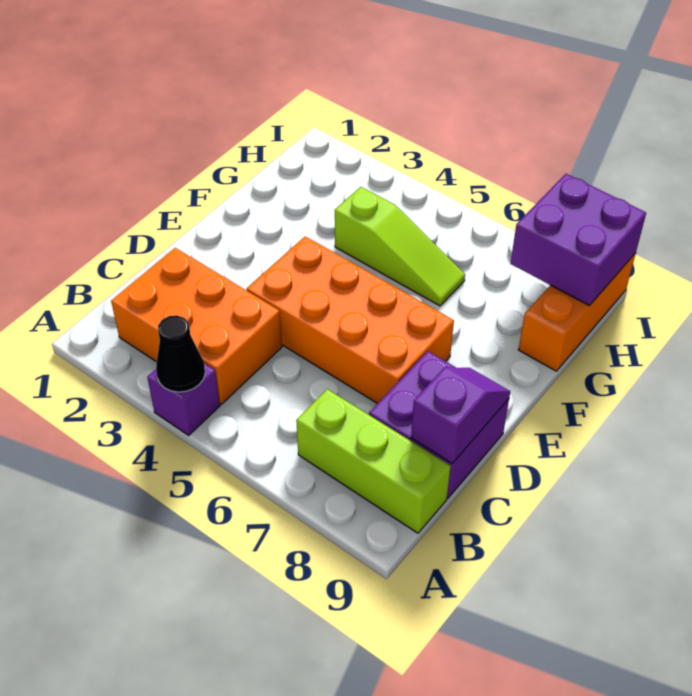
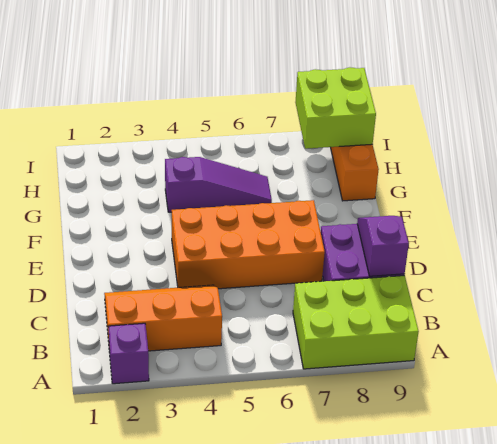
purple 1x1 brick [147,363,220,435] -> purple 1x1 brick moved to [108,323,149,384]
black 1x1 cone [156,315,205,392] -> none
orange 2x3 brick [111,248,282,404] -> orange 2x3 slope [104,285,222,353]
lime 1x3 brick [296,389,451,533] -> lime 2x3 brick [293,276,419,369]
lime 1x3 slope [335,187,465,306] -> purple 1x3 slope [165,157,272,212]
purple 2x2 brick [510,174,646,306] -> lime 2x2 brick [295,67,376,149]

